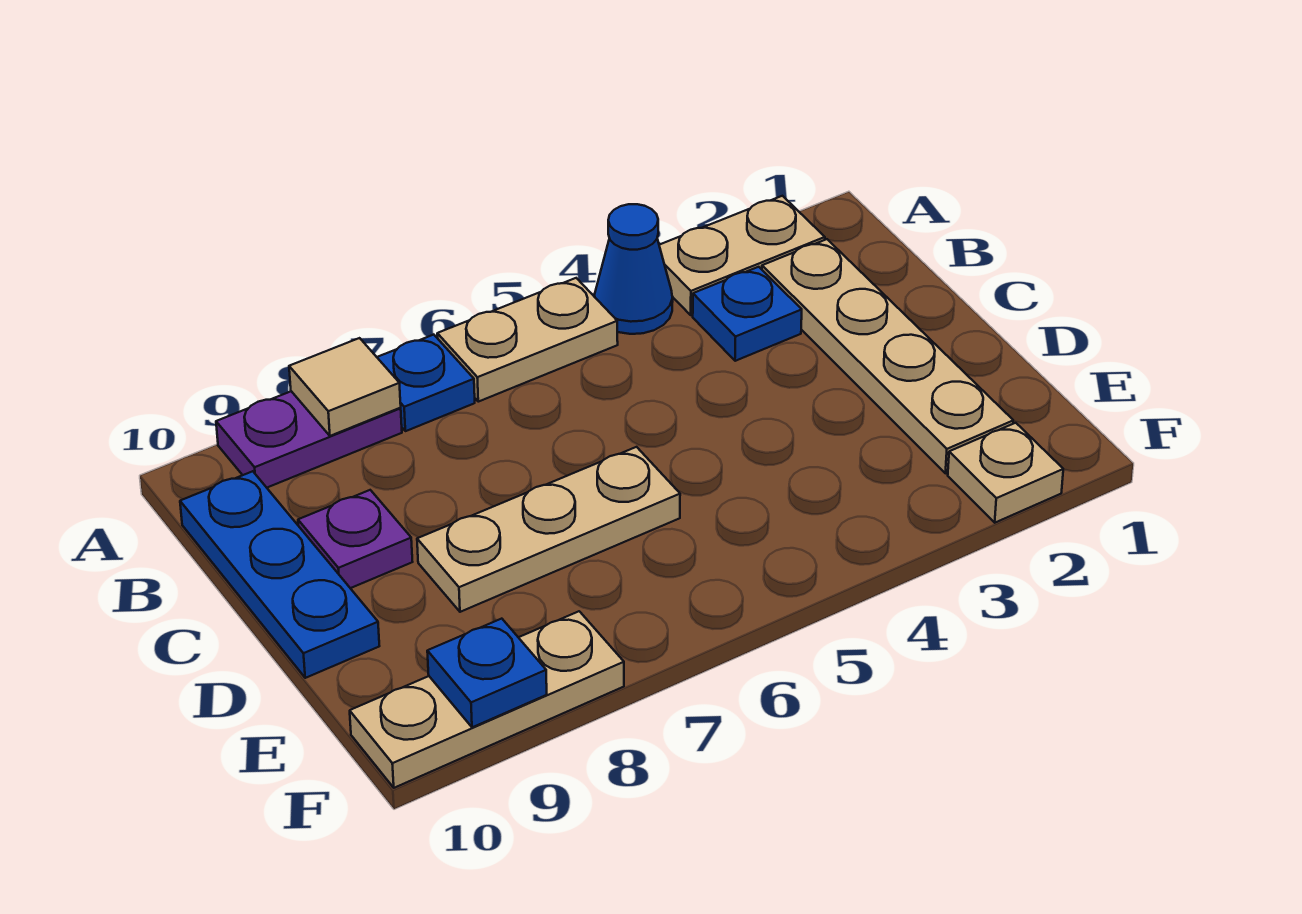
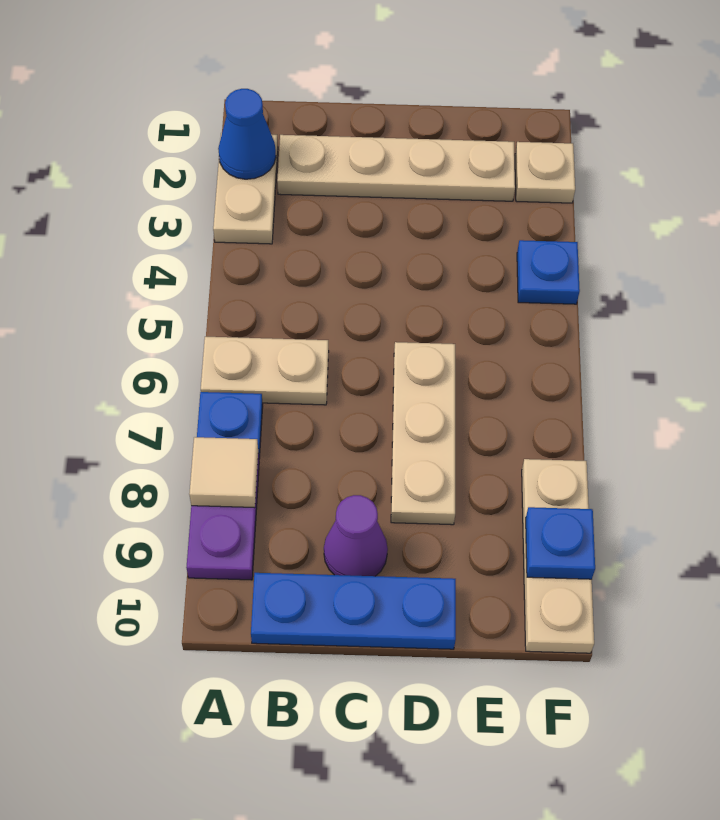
blue 1x1 cone [595,204,673,334] -> blue 1x1 cone moved to [218,89,276,179]
tan 1x2 plate [437,278,618,402] -> tan 1x2 plate turned to [201,337,329,405]
blue 1x1 plate [693,267,802,361] -> blue 1x1 plate moved to [517,240,580,304]
purple 1x1 plate [298,490,412,588] -> purple 1x1 cone [324,495,388,576]

